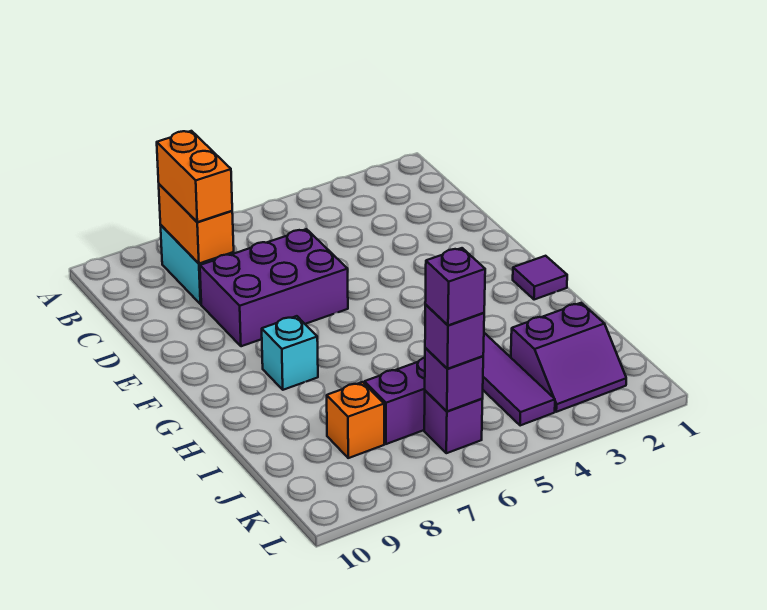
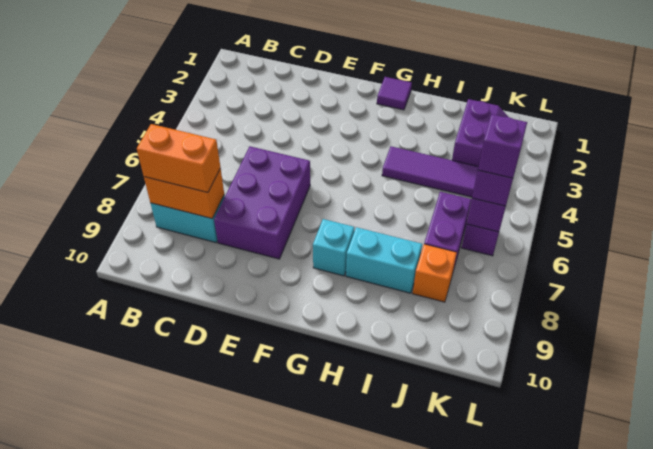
none -> cyan 1x2 brick [346,227,422,293]

